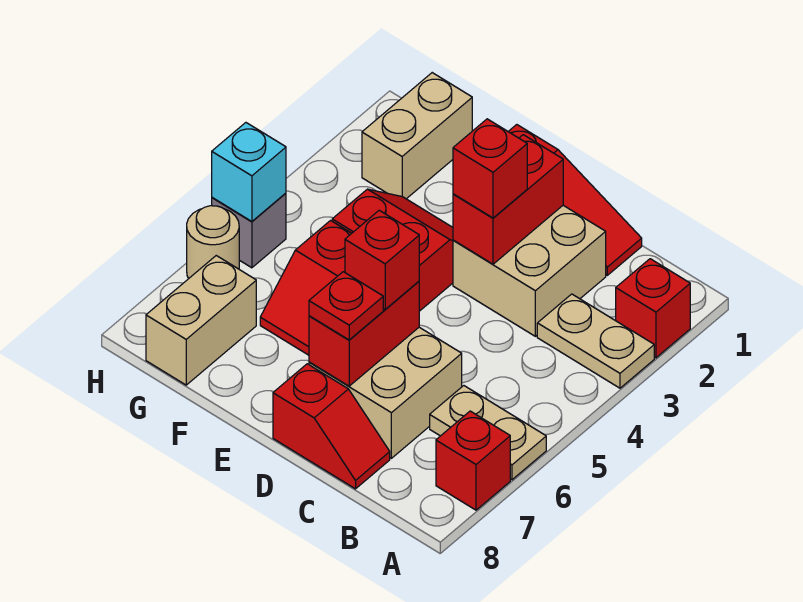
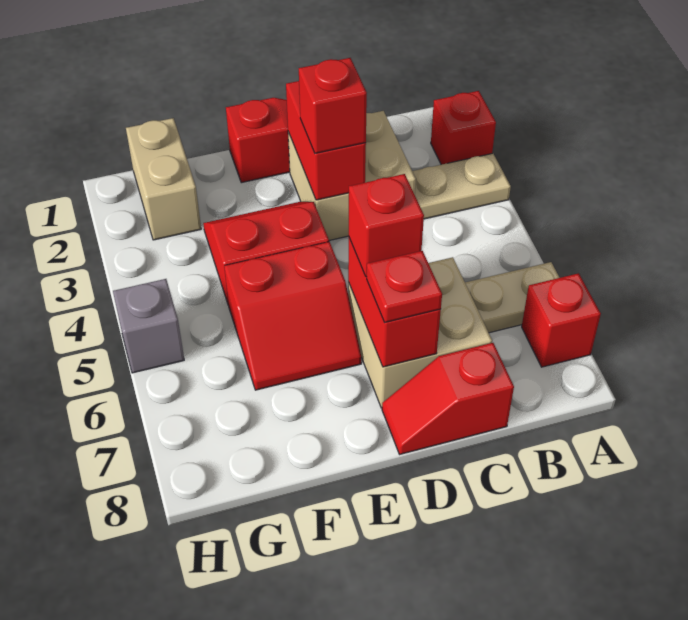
red 1x2 slope [273,364,390,489] -> red 1x2 slope turned to [382,343,514,454]
tan 1x2 brick [146,256,256,385] -> none
cyan 1x1 brick [212,123,286,221] -> none
tan 1x1 round brick [187,206,239,278] -> none

